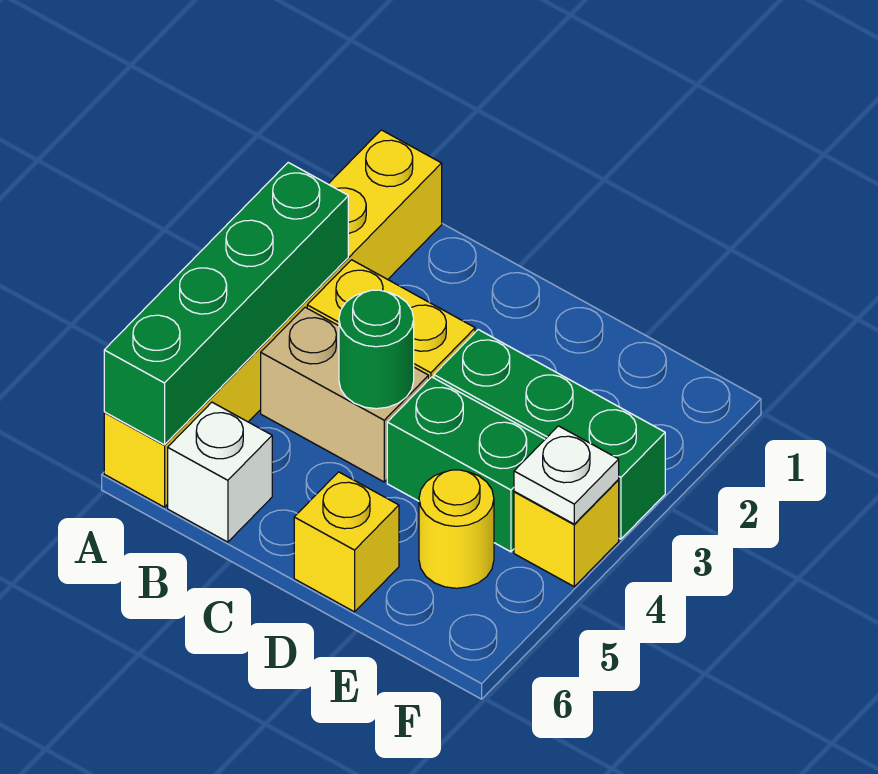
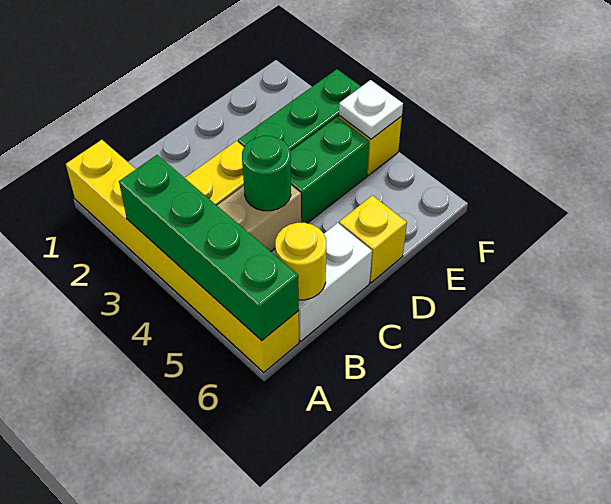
white 1x1 brick [168,402,272,542] -> white 1x2 brick [299,223,372,341]
yellow 1x1 round brick [419,470,494,588] -> yellow 1x1 round brick moved to [275,223,327,300]

